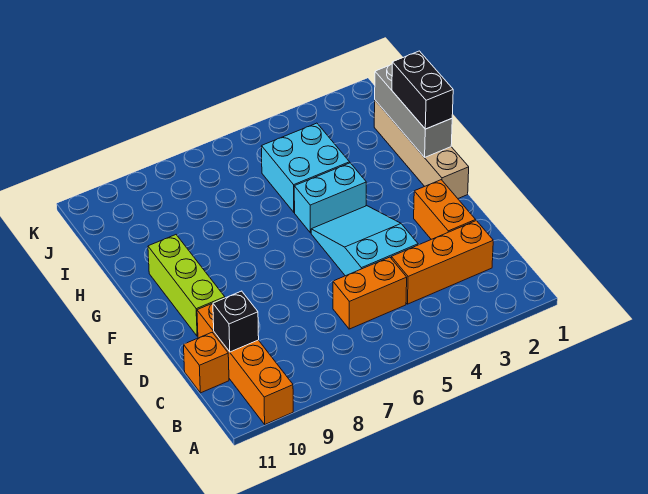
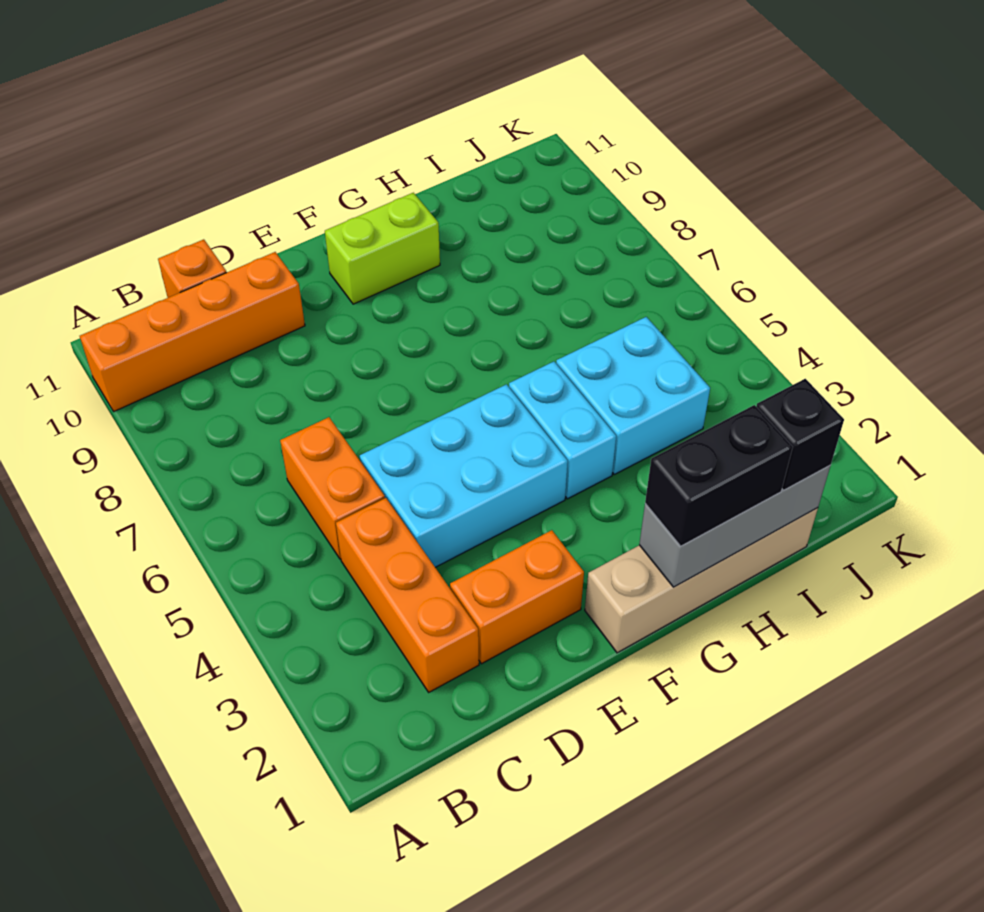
black 1x1 brick [213,291,259,352] -> black 1x1 brick moved to [756,379,844,490]
cyan 2x3 slope [311,206,418,276] -> cyan 2x3 brick [360,384,568,567]
lime 1x3 brick [148,235,225,336] -> lime 1x2 brick [325,193,440,304]

